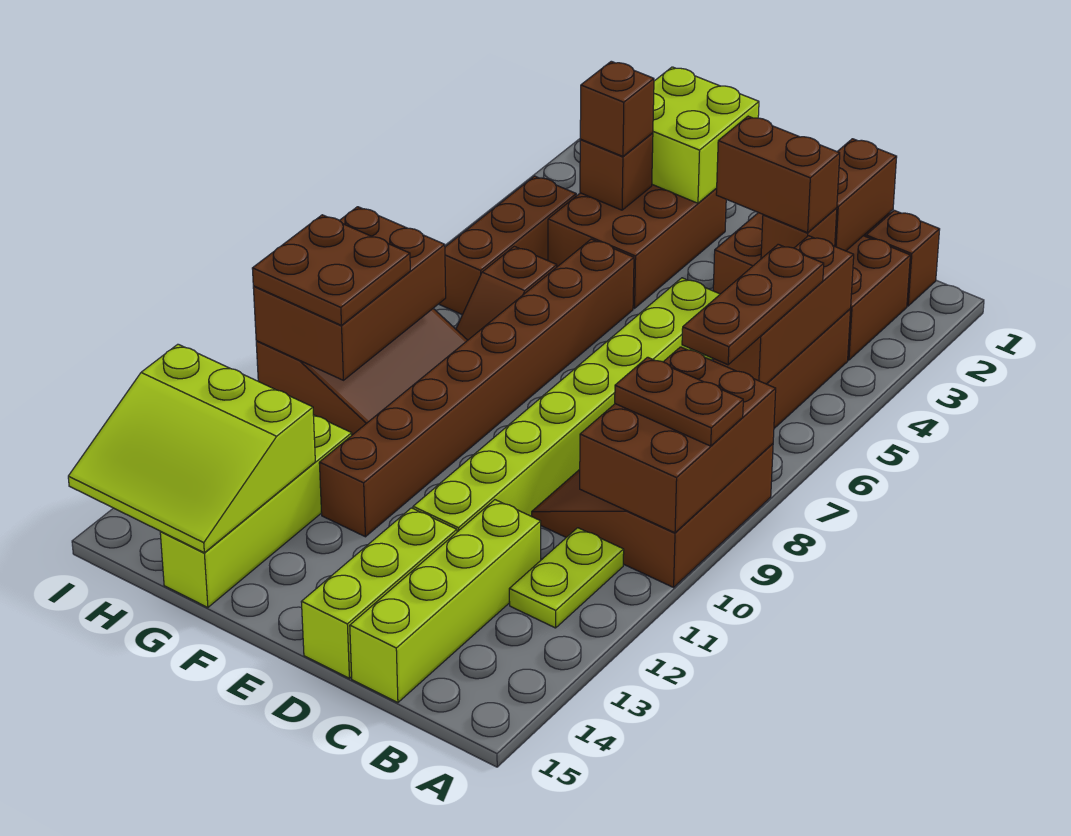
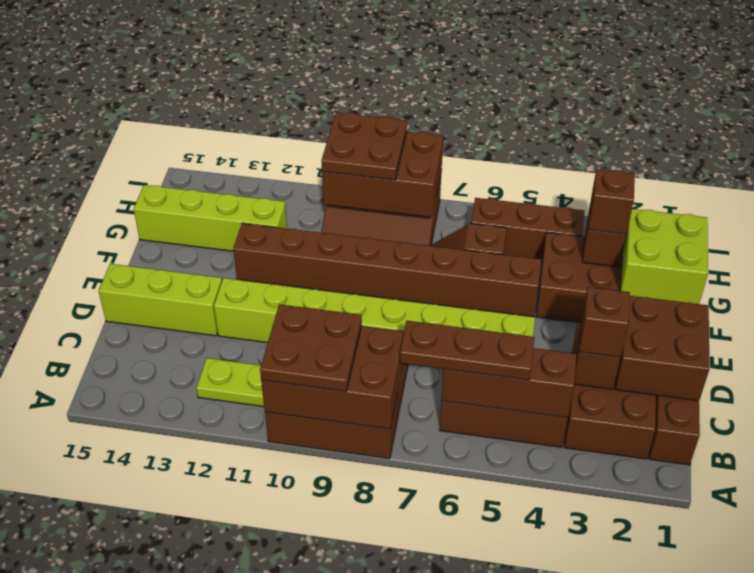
brown 1x2 plate [615,357,743,446] -> brown 2x2 plate [260,304,362,391]
brown 1x2 brick [835,139,897,251] -> brown 2x2 brick [615,296,709,401]
brown 1x2 brick [716,116,840,233] -> brown 1x1 brick [579,287,630,357]
lime 1x4 brick [350,500,541,703] -> none
lime 3x3 slope [68,344,315,553] -> none

